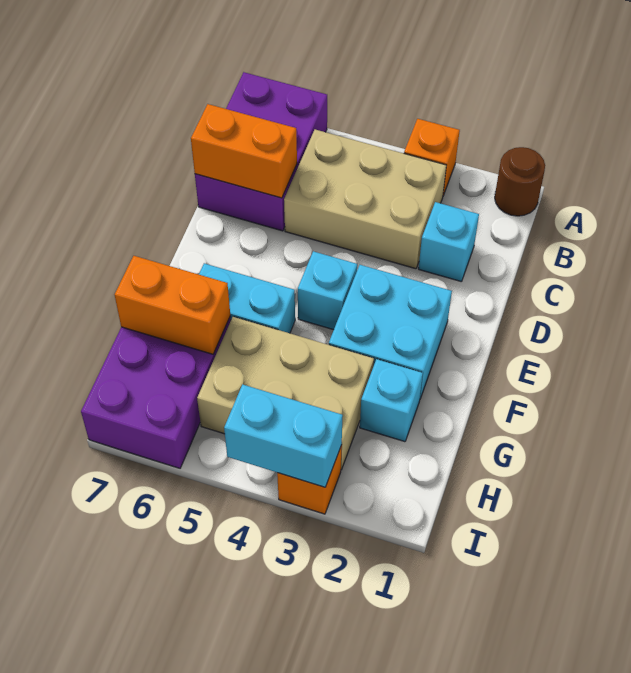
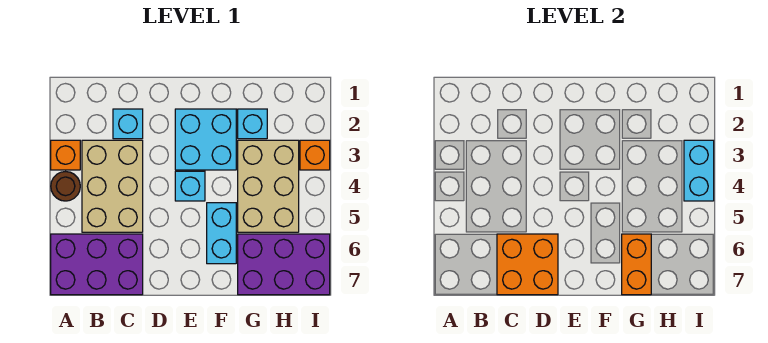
brown 1x1 round brick [495,147,545,216] -> brown 1x1 round brick moved to [51,172,80,201]
orange 1x2 brick [191,104,297,198] -> orange 2x2 brick [497,234,558,295]

